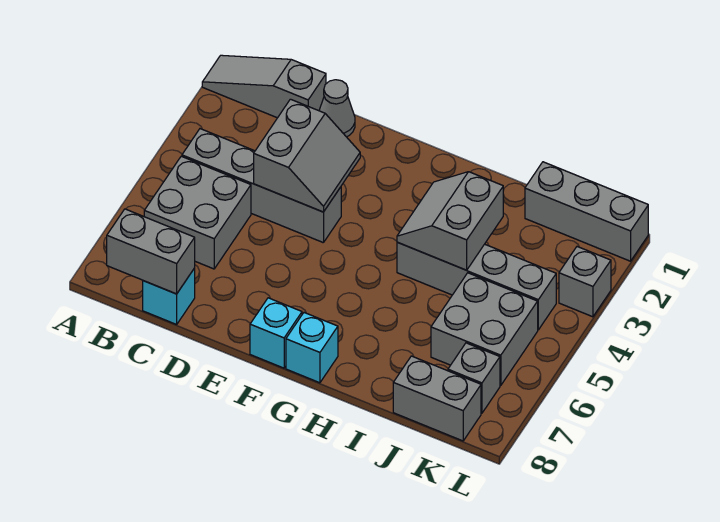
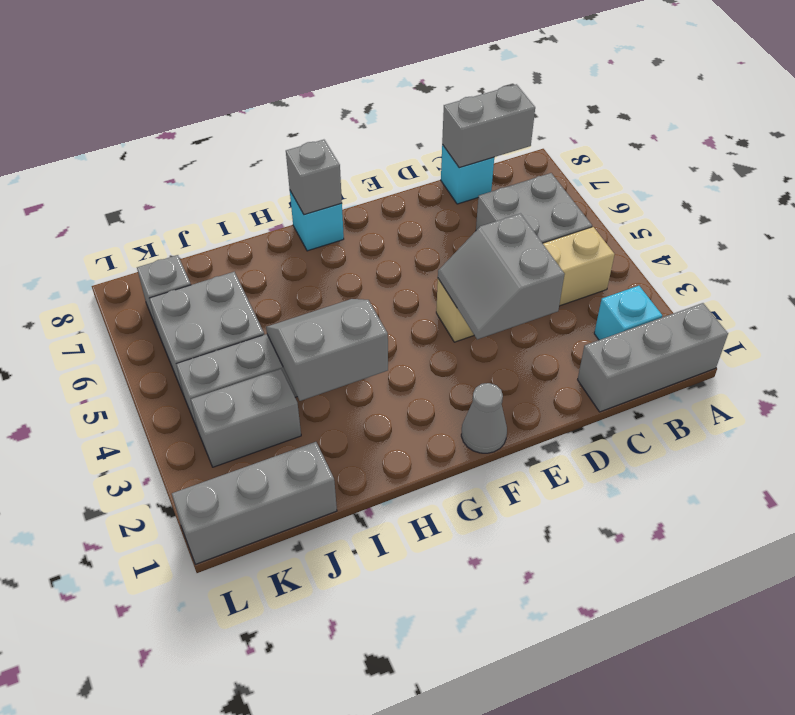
grey 1x3 slope [202,55,326,118] -> grey 1x3 brick [578,303,728,412]
grey 1x4 brick [182,129,341,243] -> tan 1x4 brick [436,227,615,342]
grey 1x1 cone [319,80,355,137] -> grey 1x1 cone moved to [461,383,507,453]
cyan 1x1 brick [250,298,302,368] -> cyan 1x1 brick moved to [594,286,662,340]
grey 2x2 slope [397,172,503,270] -> grey 2x2 slope turned to [266,299,388,401]
grey 1x2 brick [393,356,481,441] -> grey 1x2 brick moved to [191,369,301,467]
grey 1x1 brick [559,247,611,317] -> grey 1x1 brick moved to [286,140,342,215]

